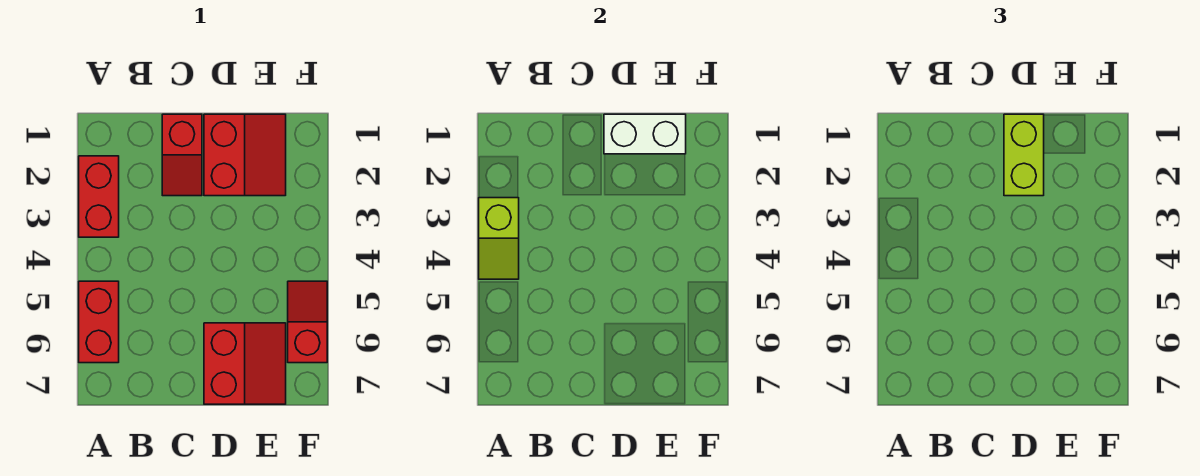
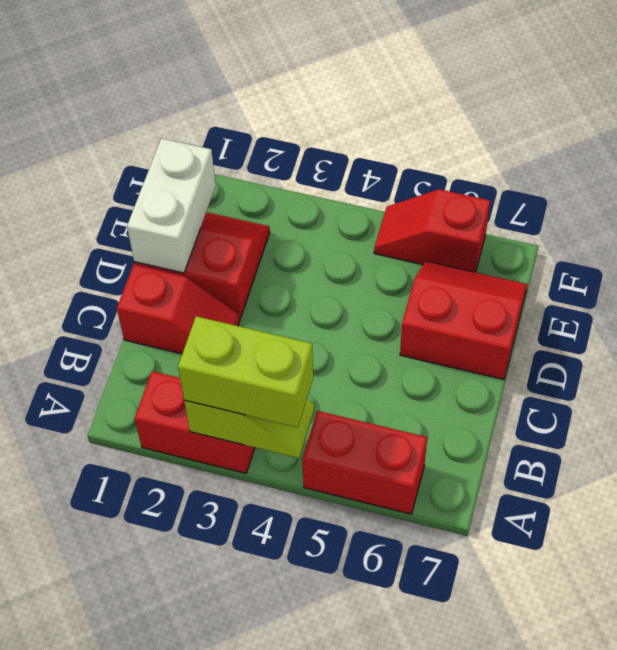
lime 1x2 brick [1004,114,1044,196] -> lime 1x2 brick moved to [178,316,313,428]

